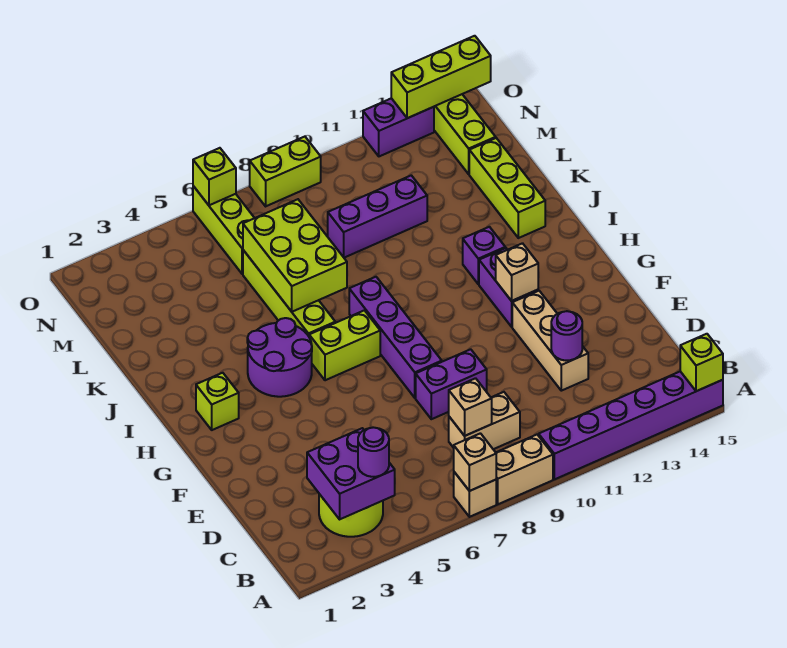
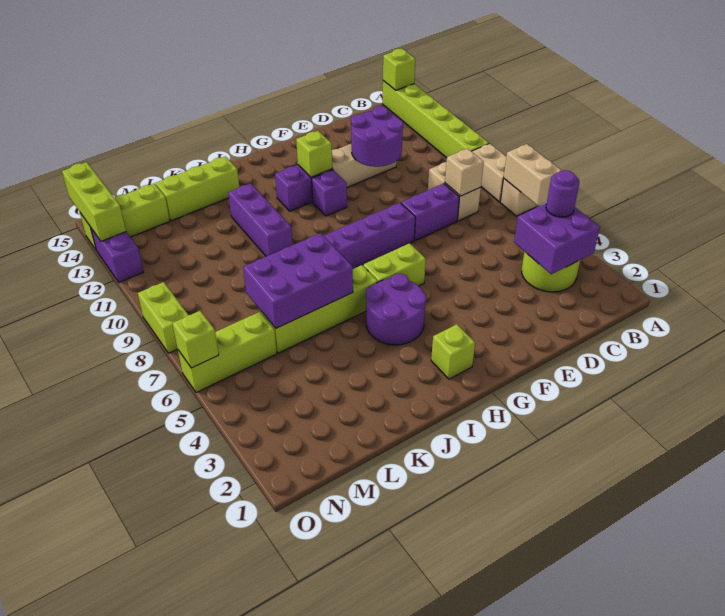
tan 1x1 brick [454,433,496,491] -> tan 1x2 brick [504,144,562,206]
purple 1x6 brick [539,371,723,479] -> lime 1x6 brick [382,81,489,158]
purple 1x1 round brick [551,311,582,361] -> purple 2x2 round brick [351,106,403,167]
purple 1x2 brick [416,349,487,419] -> purple 1x2 brick turned to [401,184,459,240]
tan 1x1 brick [496,243,538,301] -> lime 1x1 brick [296,131,332,177]
lime 1x2 brick [309,310,380,380] -> lime 1x2 brick turned to [363,243,426,286]
purple 1x1 brick [463,227,505,284] -> purple 1x1 brick moved to [312,170,347,216]
lime 2x3 brick [243,199,347,312] -> purple 2x3 brick [243,233,353,328]
purple 1x3 brick [328,175,427,258] -> purple 1x3 brick moved to [228,183,292,257]

